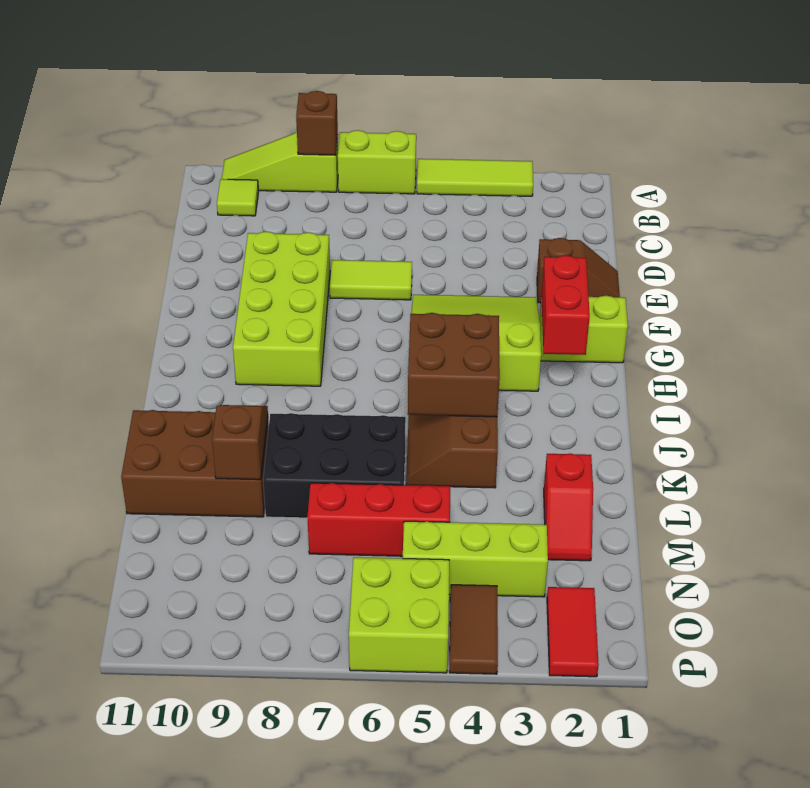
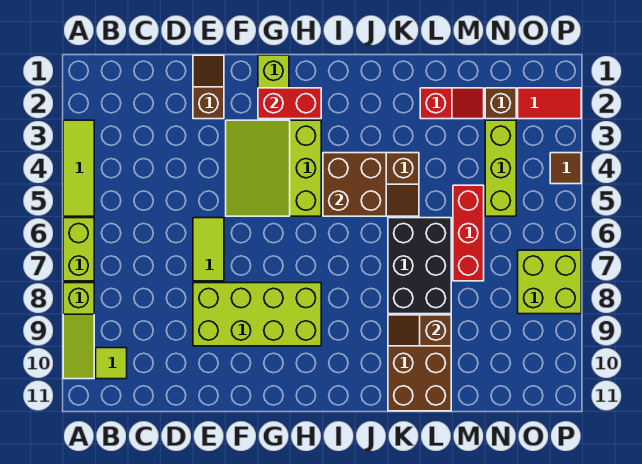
brown 1x1 brick [296,91,338,155] -> brown 1x1 brick moved to [485,88,516,119]
brown 1x2 tile [449,585,498,674] -> brown 1x1 tile [550,153,581,184]
lime 2x2 brick [349,557,449,673] -> lime 2x2 brick moved to [518,250,581,314]

